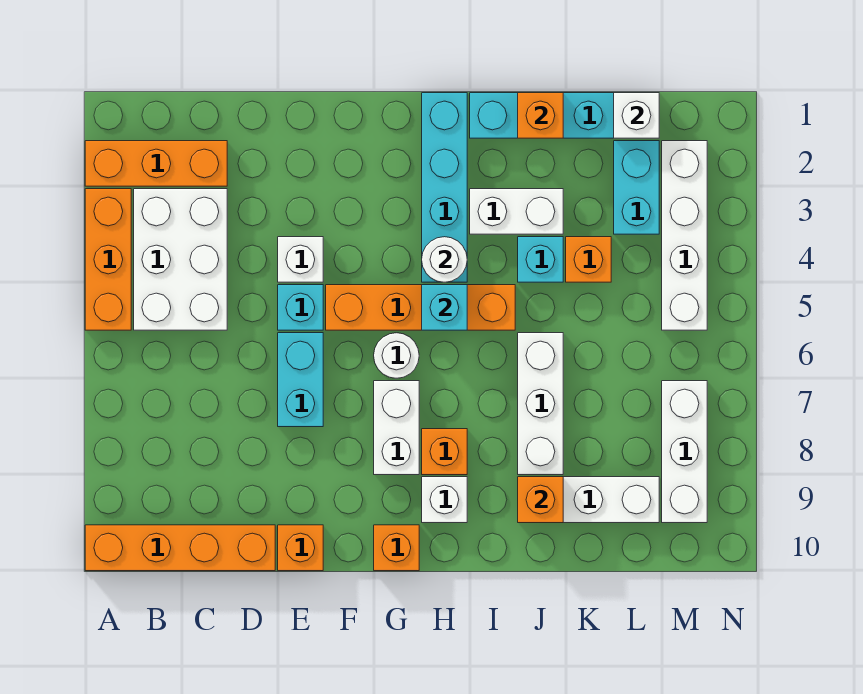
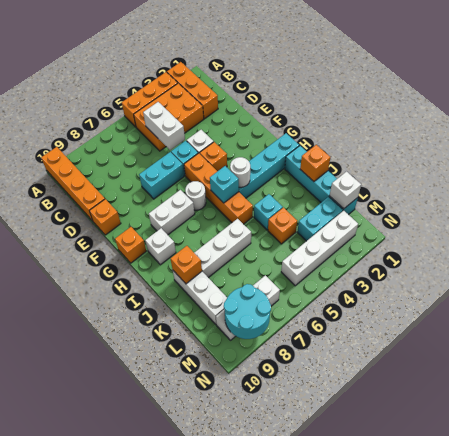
white 2x3 brick [134,189,227,330] -> orange 2x3 brick [134,83,204,151]
orange 1x1 brick [422,429,467,475] -> orange 1x1 brick moved to [200,142,227,171]
white 1x2 brick [470,189,563,234] -> white 1x2 brick moved to [143,102,185,150]
none -> cyan 2x2 round brick [224,284,271,339]

